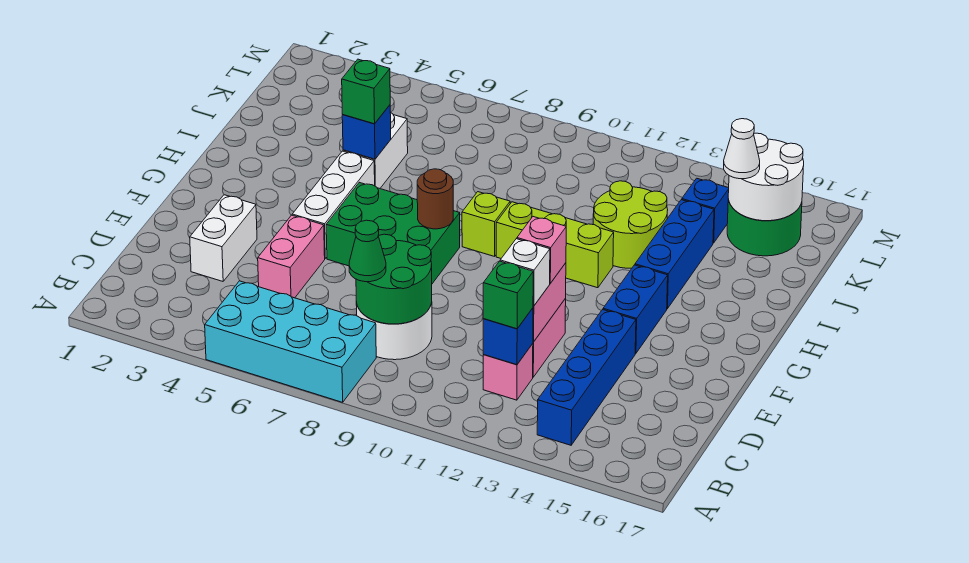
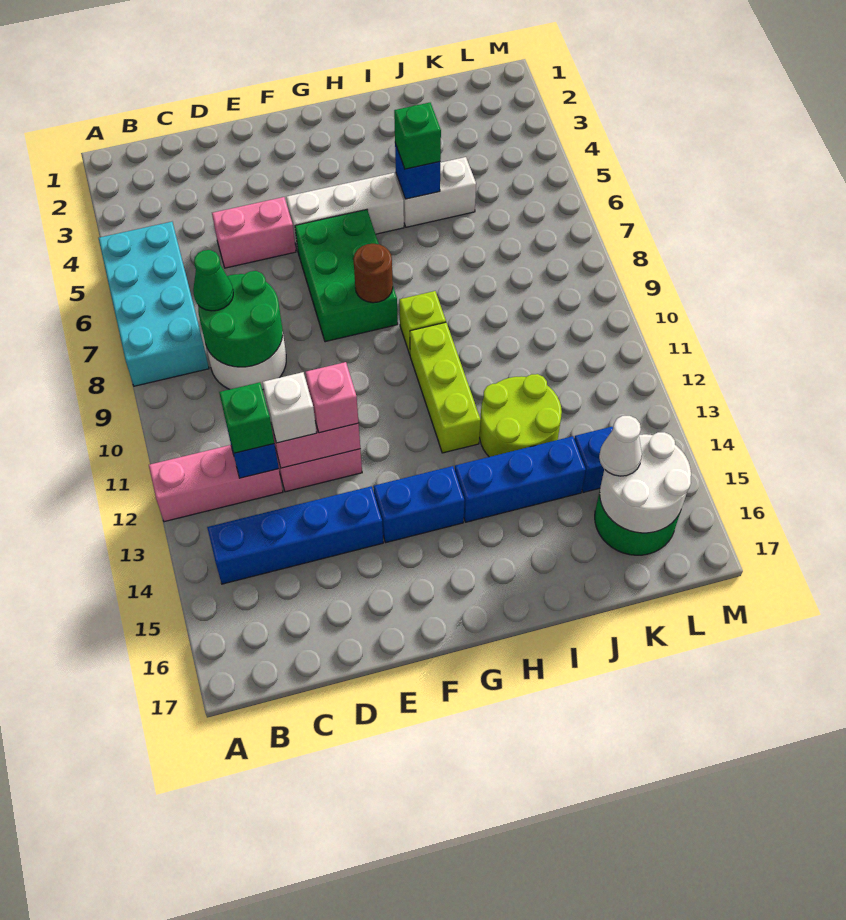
pink 1x1 brick [483,344,533,400] -> pink 1x3 brick [149,445,283,522]
white 1x2 brick [190,195,257,281] -> none

